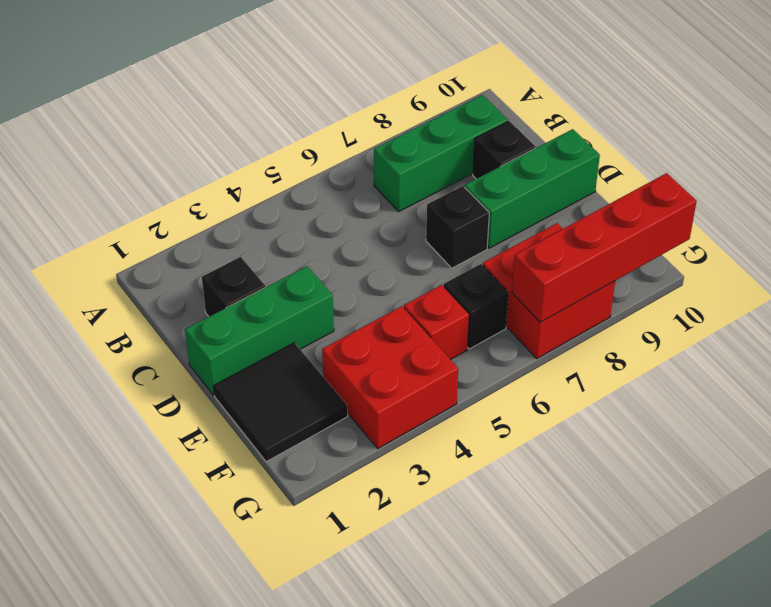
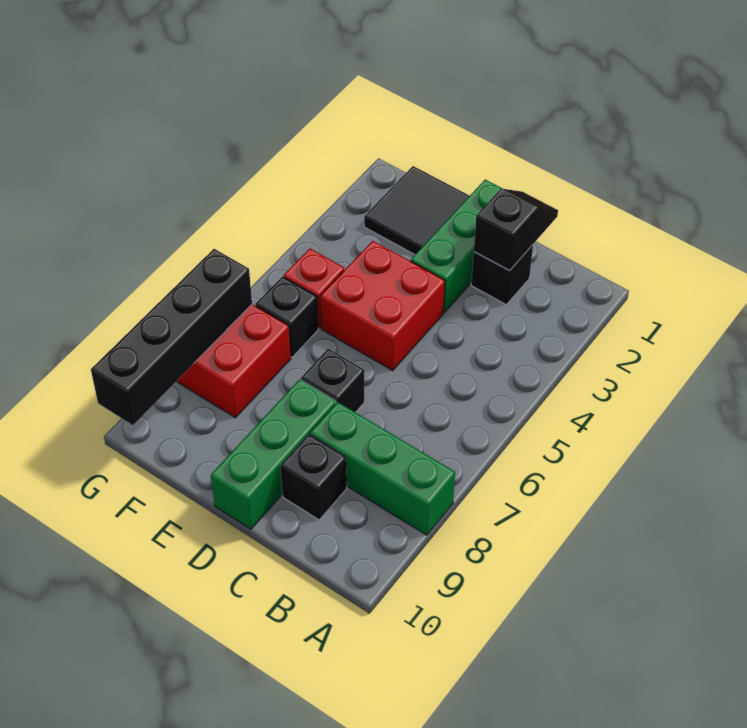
green 1x3 brick [374,95,508,212] -> green 1x3 brick turned to [310,402,455,535]
none -> black 1x2 slope [474,189,558,271]
red 2x2 brick [322,306,458,448] -> red 2x2 brick moved to [320,241,445,370]
red 1x4 brick [512,173,697,322] -> black 1x4 brick [91,249,252,425]

